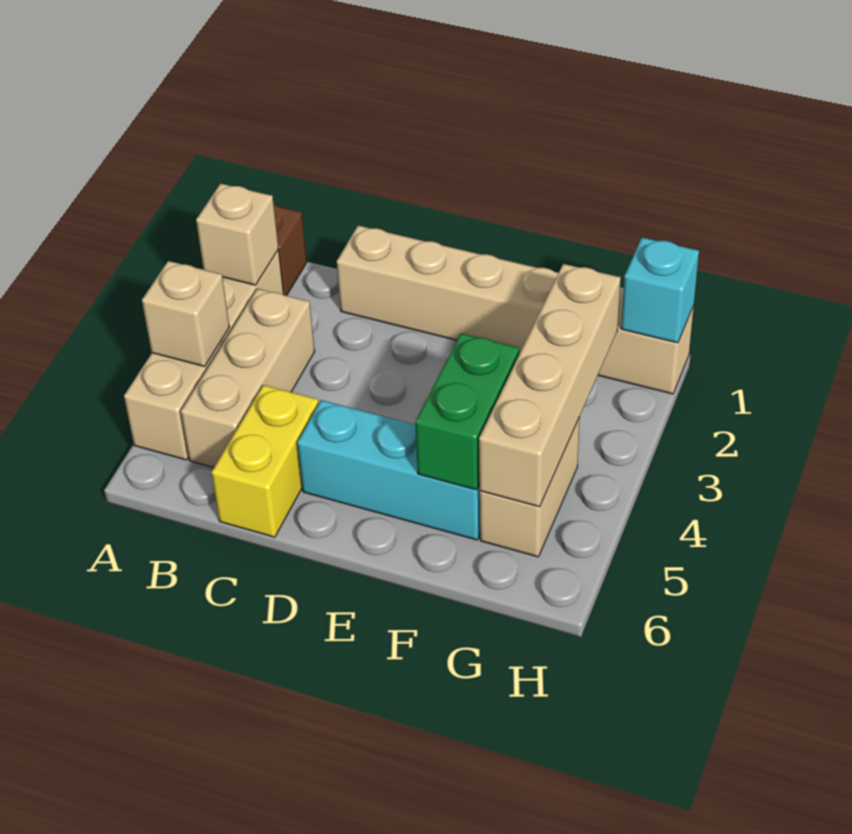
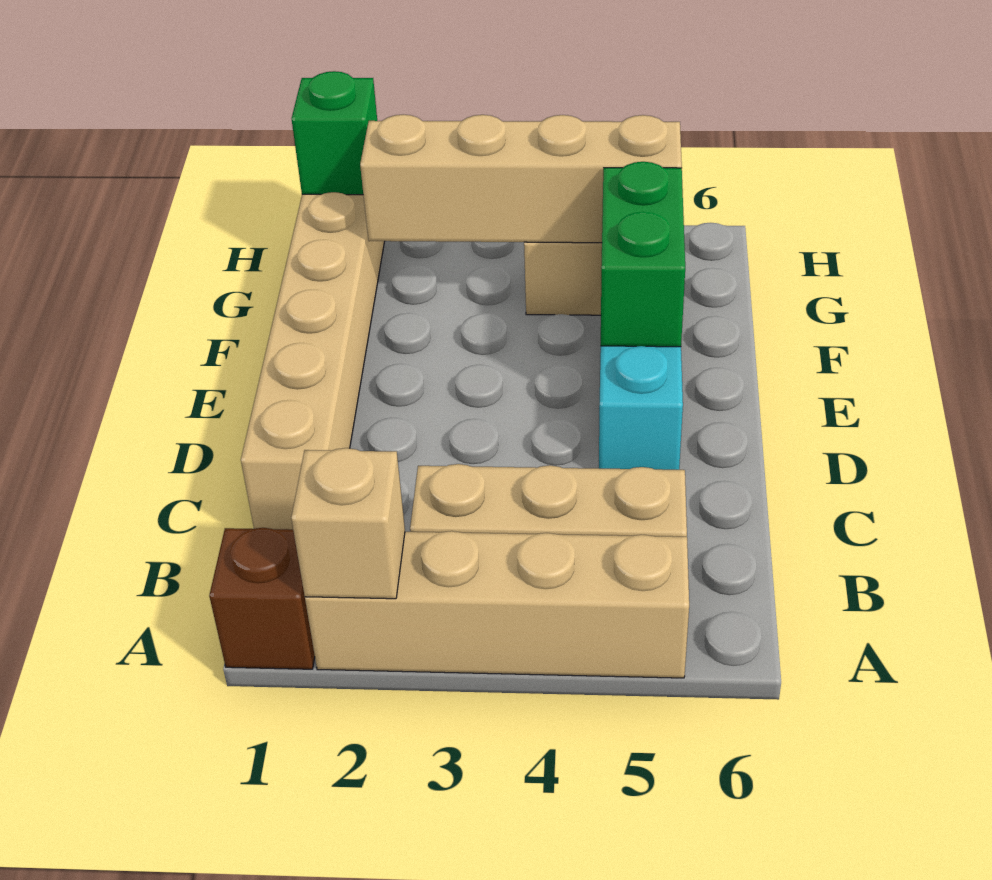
tan 1x1 brick [142,261,229,366] -> none
yellow 1x2 brick [211,385,319,537] -> none
green 1x2 brick [415,333,519,490] -> green 1x2 brick turned to [601,162,685,347]
cyan 1x1 brick [621,238,699,343] -> green 1x1 brick [291,71,377,195]

